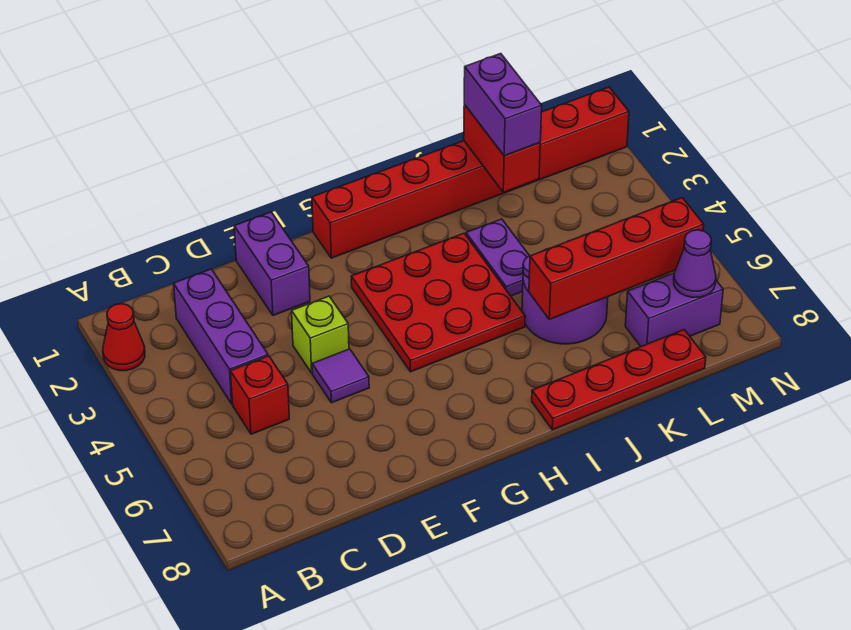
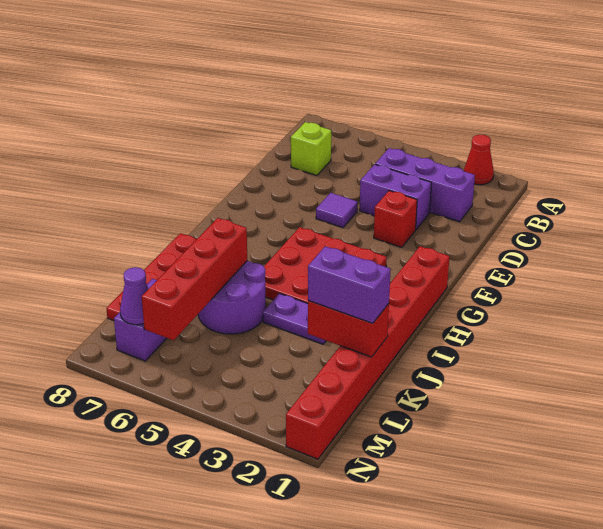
red 1x1 brick [230,356,289,434] -> red 1x1 brick moved to [374,191,417,247]
purple 1x2 brick [234,212,310,315] -> purple 1x2 brick moved to [360,164,431,229]
lime 1x1 brick [292,296,349,373] -> lime 1x1 brick moved to [291,122,331,176]

